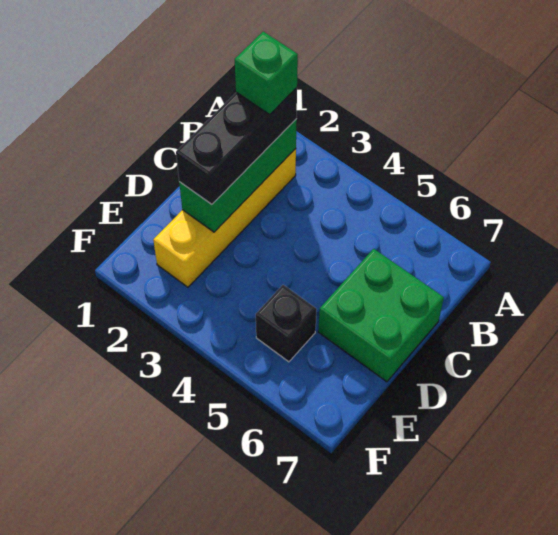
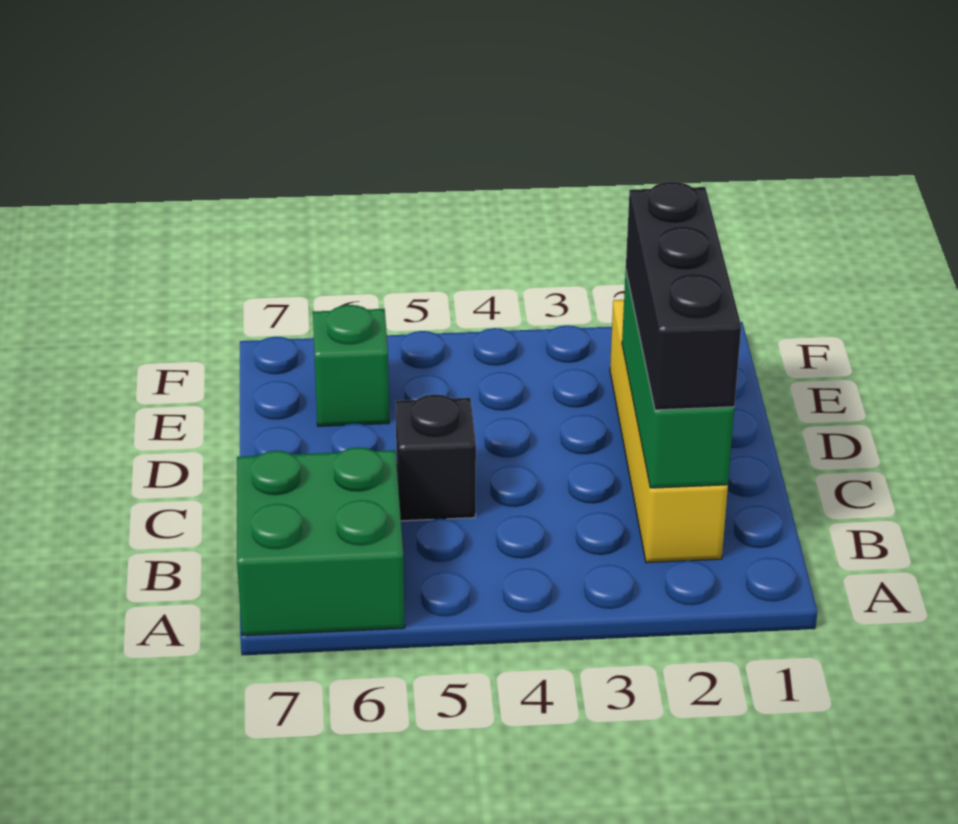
green 1x1 brick [235,32,298,114] -> green 1x1 brick moved to [313,305,389,426]
green 2x2 brick [318,249,444,382] -> green 2x2 brick moved to [237,447,405,636]
black 1x1 brick [256,285,317,362] -> black 1x1 brick moved to [396,394,476,521]

